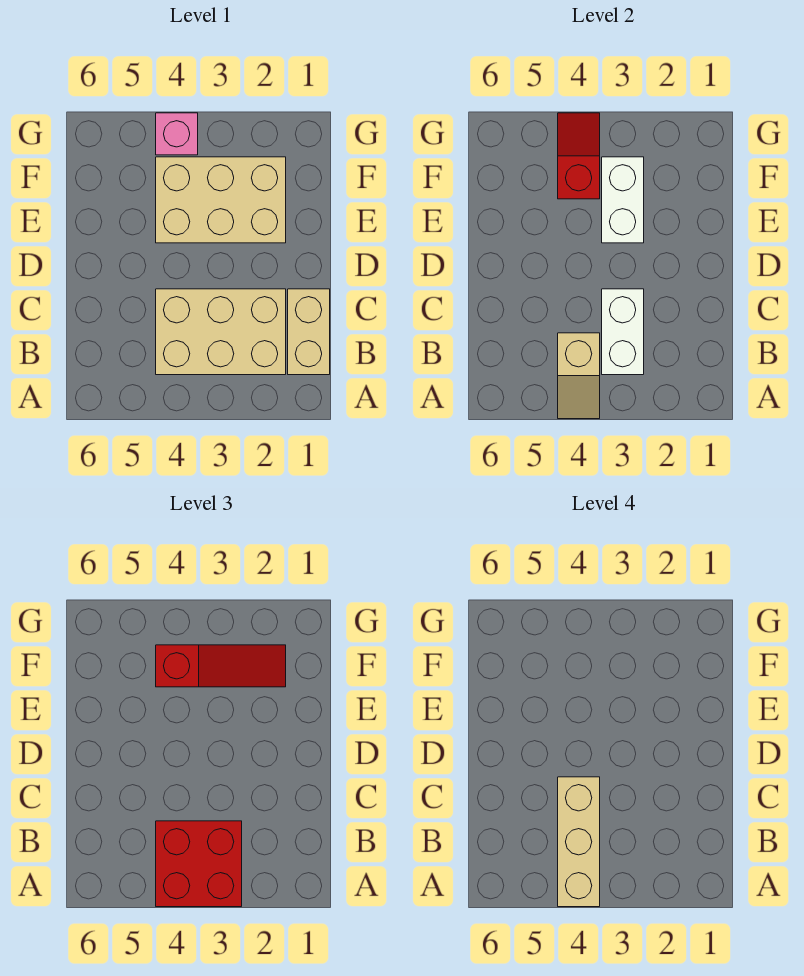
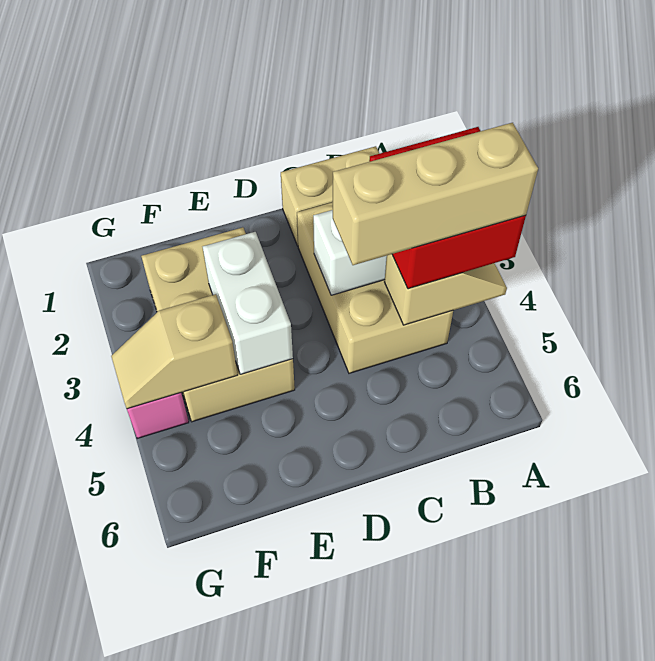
white 1x2 brick [602,157,644,243] -> white 1x2 brick turned to [203,232,293,374]
red 1x3 slope [156,645,286,687] -> none
red 1x2 slope [558,113,600,199] -> tan 1x2 slope [111,294,237,409]

